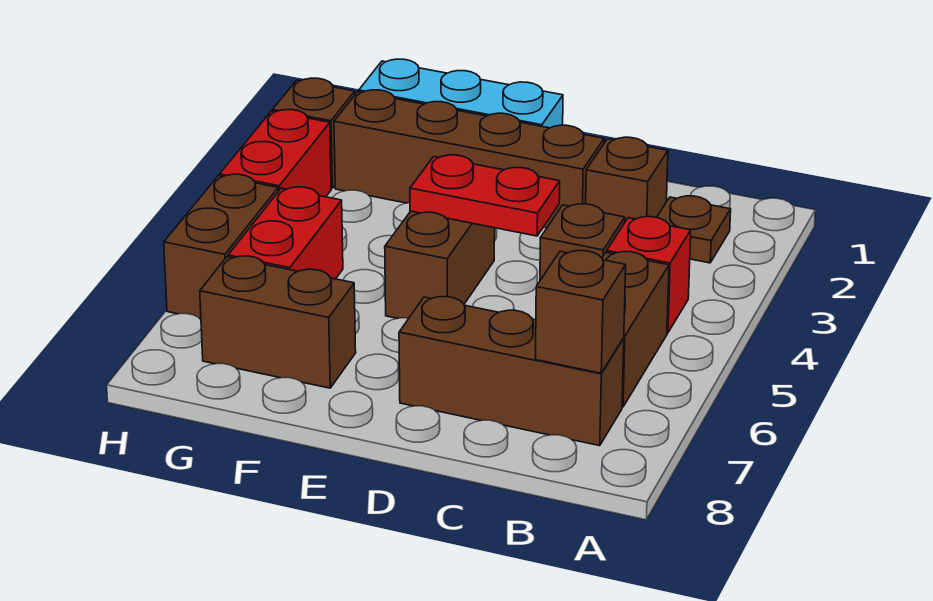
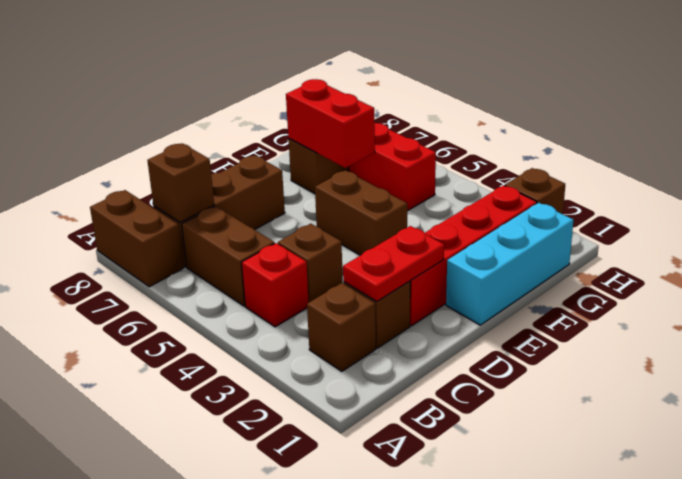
brown 1x1 plate [657,196,731,263] -> brown 1x1 brick [307,283,376,371]
brown 1x4 brick [334,90,604,228] -> red 1x4 brick [410,185,537,326]
red 1x2 plate [410,155,560,236] -> red 1x2 plate moved to [343,226,444,301]
red 1x2 brick [220,110,331,197] -> red 1x2 brick moved to [286,79,375,168]
brown 1x2 brick [164,174,278,319] -> brown 1x2 brick moved to [90,190,184,287]

